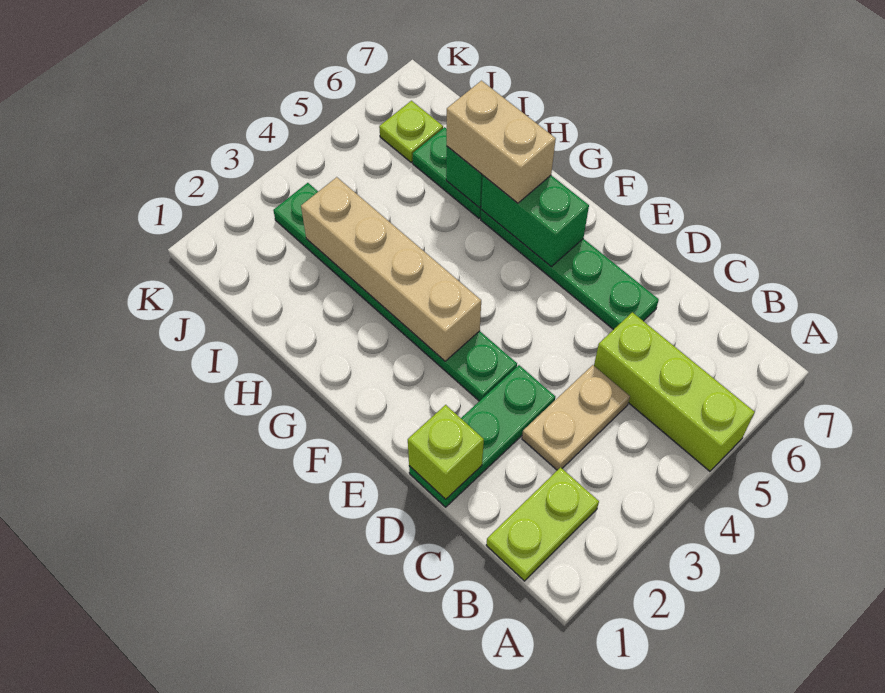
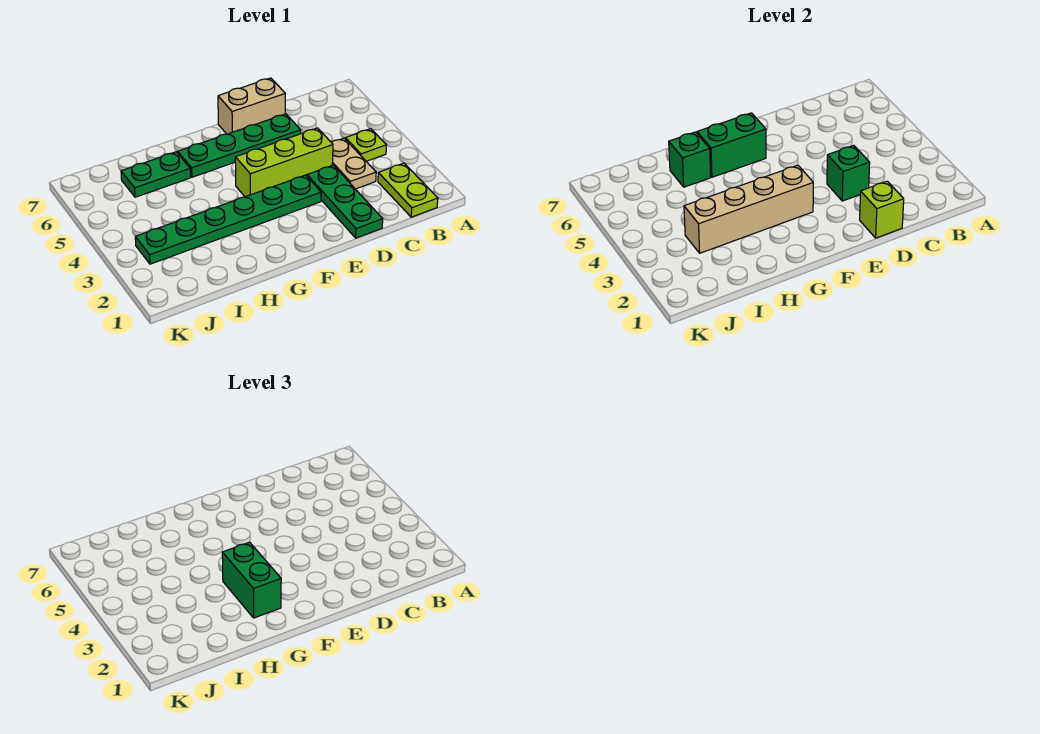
lime 1x3 brick [594,312,755,471] -> lime 1x3 brick moved to [235,128,333,197]
none -> green 1x1 brick [827,145,870,201]
none -> green 1x2 brick [222,542,281,618]
tan 1x2 brick [447,81,556,203] -> tan 1x2 brick moved to [218,78,285,134]
lime 1x1 plate [379,101,443,162] -> lime 1x1 plate moved to [345,129,386,161]

